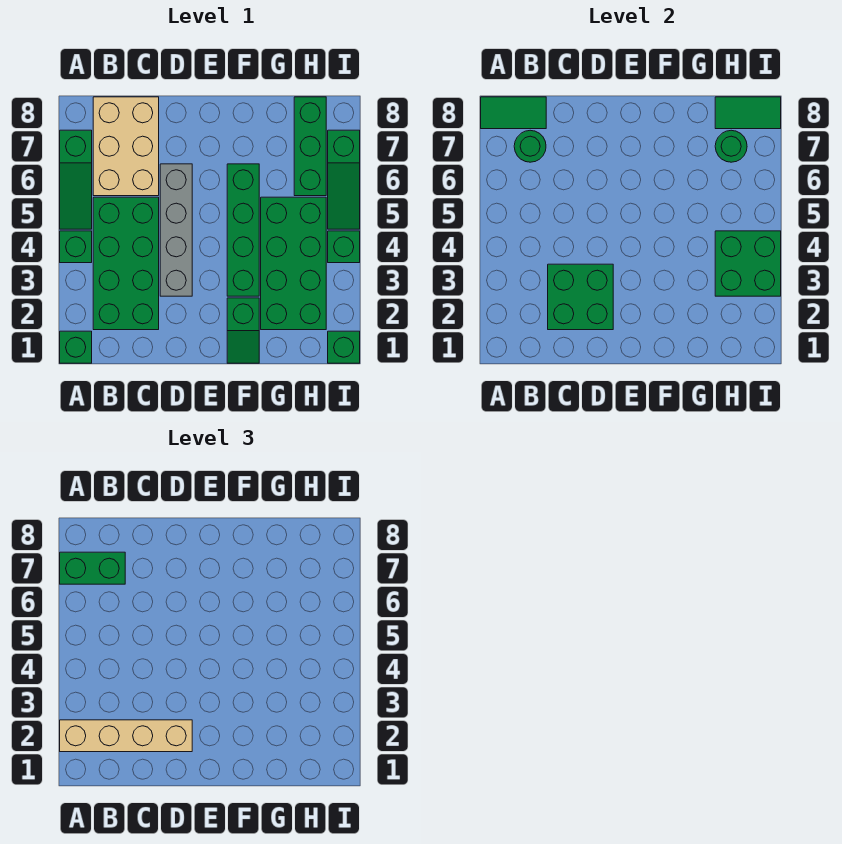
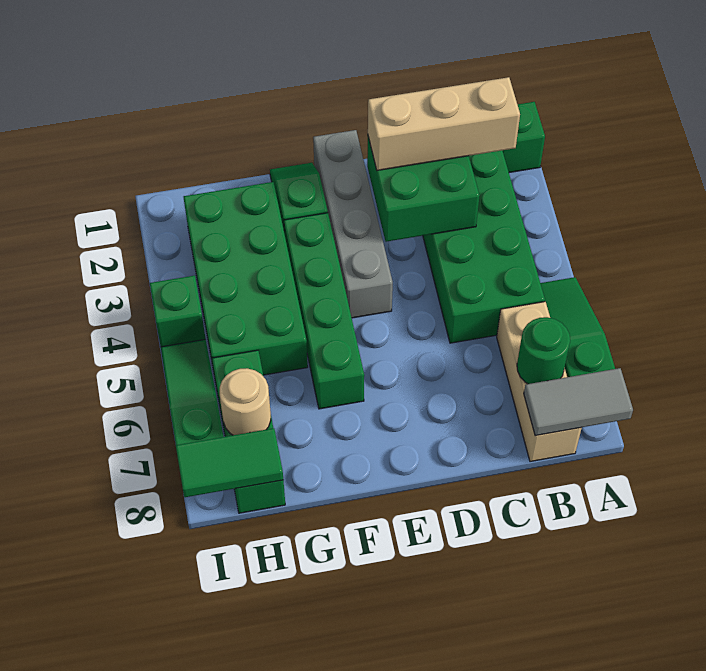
tan 1x4 brick [60,720,192,752] -> tan 1x3 brick [368,77,520,170]
green 1x1 brick [60,231,92,263] -> none
green 1x2 brick [60,552,125,584] -> none
green 1x2 tile [481,97,546,129] -> grey 1x2 tile [524,368,633,436]
tan 2x3 brick [93,97,159,196] -> tan 1x3 brick [497,302,582,461]
grey 1x4 brick [160,164,192,296] -> grey 1x4 brick moved to [313,130,393,318]
green 2x2 brick [715,231,781,296] -> none
green 1x1 round brick [715,130,747,162] -> tan 1x1 round brick [220,368,271,435]
green 1x1 brick [328,331,360,363] -> none

